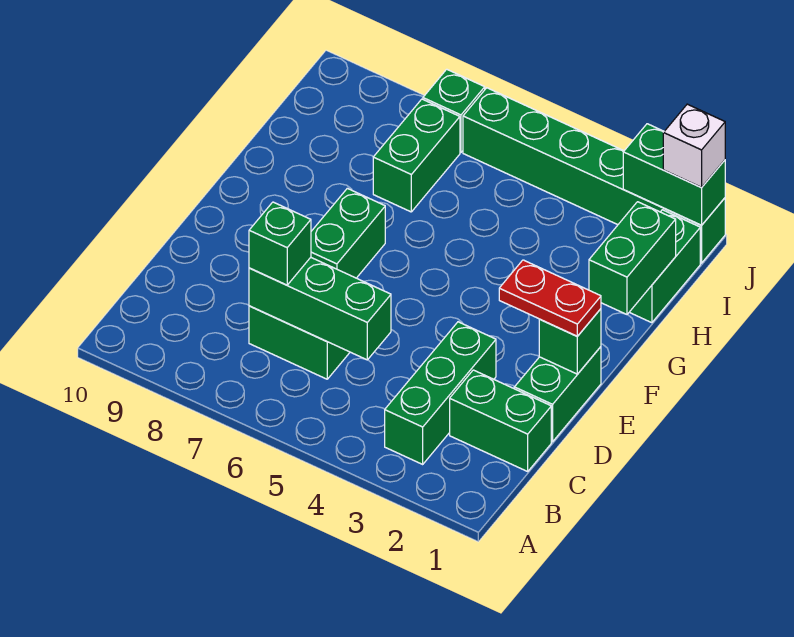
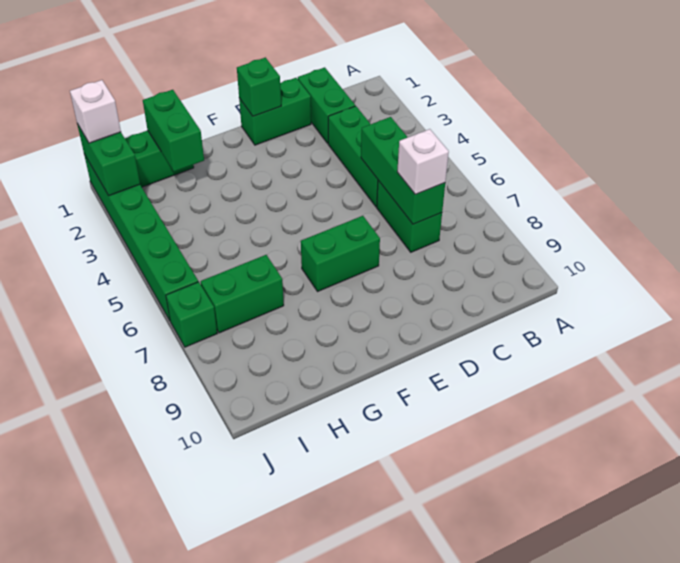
green 1x3 brick [385,322,496,464] -> green 1x3 brick turned to [328,106,378,207]
green 1x1 brick [249,202,311,285] -> white 1x1 brick [397,129,449,194]
red 1x2 plate [499,260,601,336] -> none
green 1x2 brick [589,202,676,314] -> green 1x2 brick turned to [143,90,204,172]

